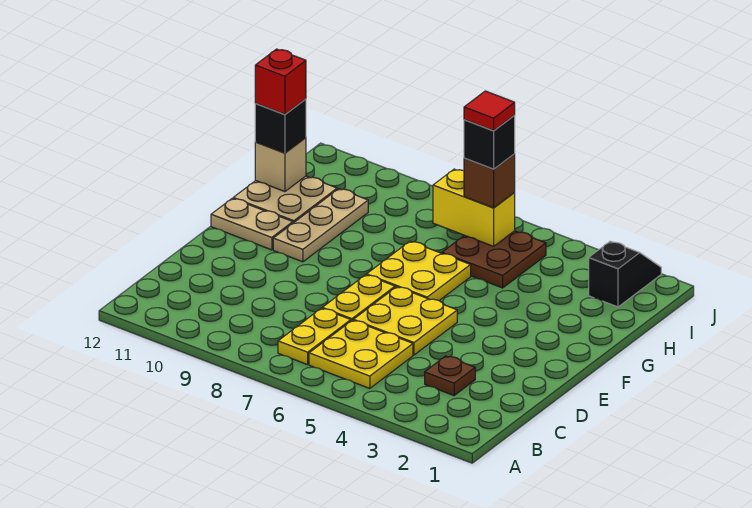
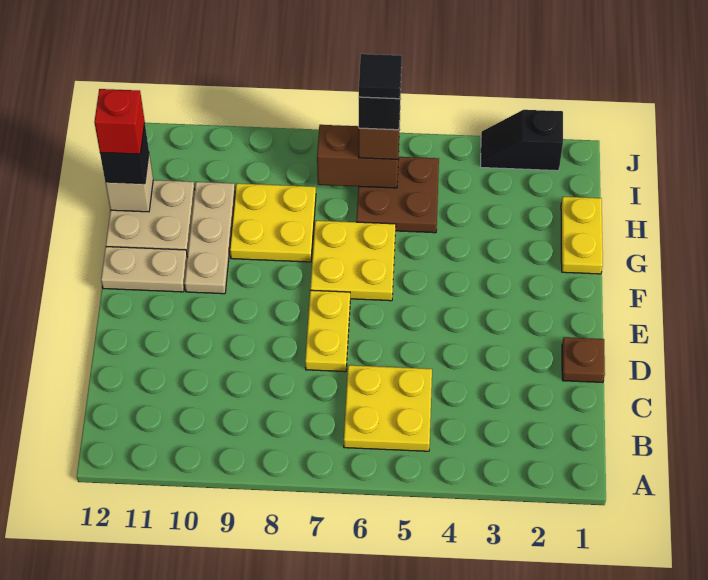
yellow 1x2 plate [278,308,351,365] -> yellow 1x2 plate moved to [561,197,603,274]
brown 1x1 plate [425,356,475,395] -> brown 1x1 plate moved to [562,337,605,383]
yellow 2x2 plate [353,287,457,355] -> yellow 2x2 plate moved to [230,183,316,262]
black 1x2 slope [589,241,661,307] -> black 1x2 slope turned to [481,110,563,171]
yellow 1x2 brick [433,169,515,246] -> brown 1x2 brick [317,125,399,188]
red 1x1 tile [464,91,515,131] -> black 1x1 tile [359,54,402,99]

